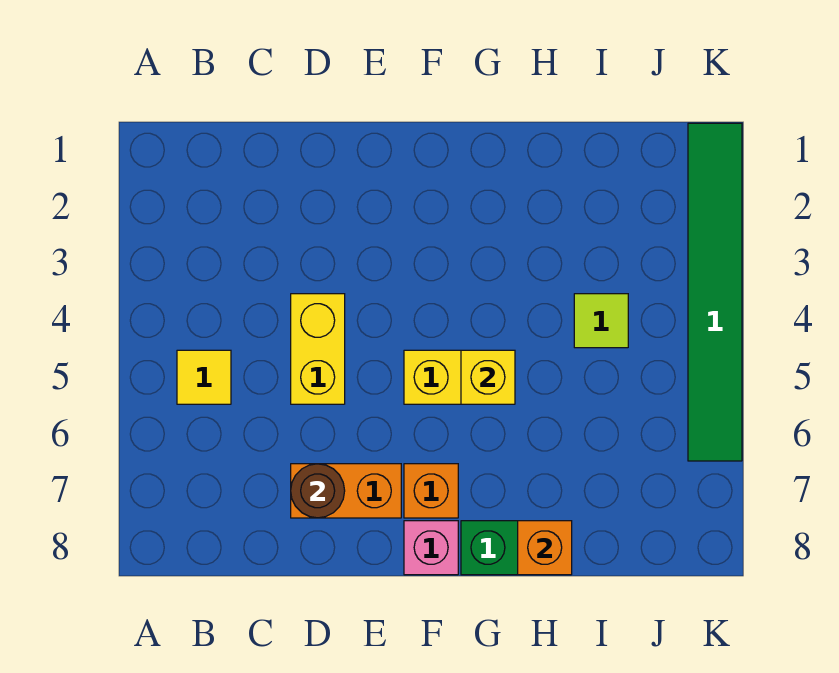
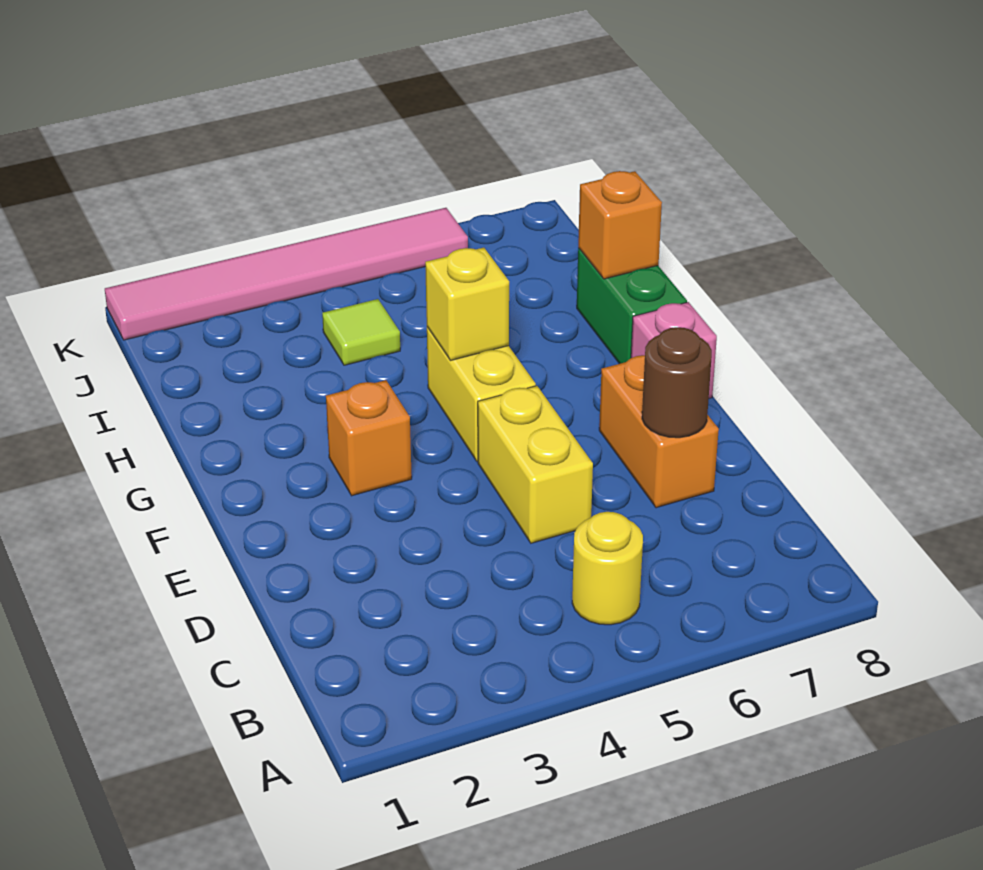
yellow 1x1 tile [177,350,231,404] -> yellow 1x1 round brick [572,512,643,625]
yellow 1x2 brick [291,294,345,404] -> yellow 1x2 brick turned to [478,386,593,543]
orange 1x1 brick [404,464,458,518] -> orange 1x1 brick moved to [326,380,412,496]
green 1x6 tile [688,123,742,461] -> pink 1x6 tile [105,208,468,340]

